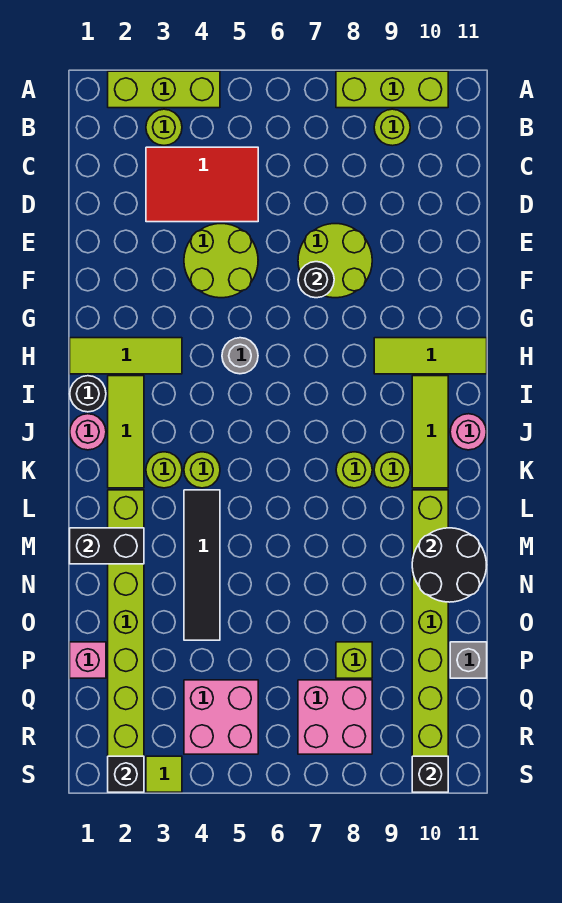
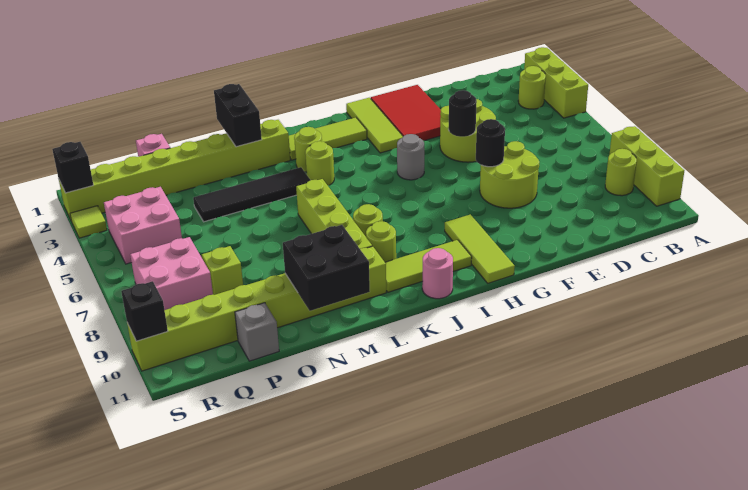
red 2x3 tile [146,147,258,222] -> red 2x3 tile moved to [371,85,441,141]
black 1x1 round brick [70,376,106,412] -> black 1x1 round brick moved to [449,90,477,137]
pink 1x1 round brick [70,414,106,450] -> none
none -> lime 1x4 brick [296,179,372,249]
black 2x2 round brick [412,528,486,602] -> black 2x2 brick [283,225,370,311]

